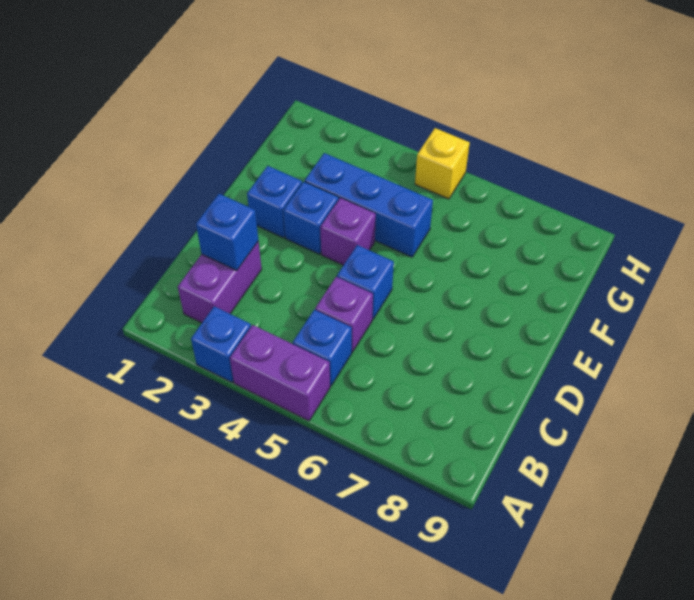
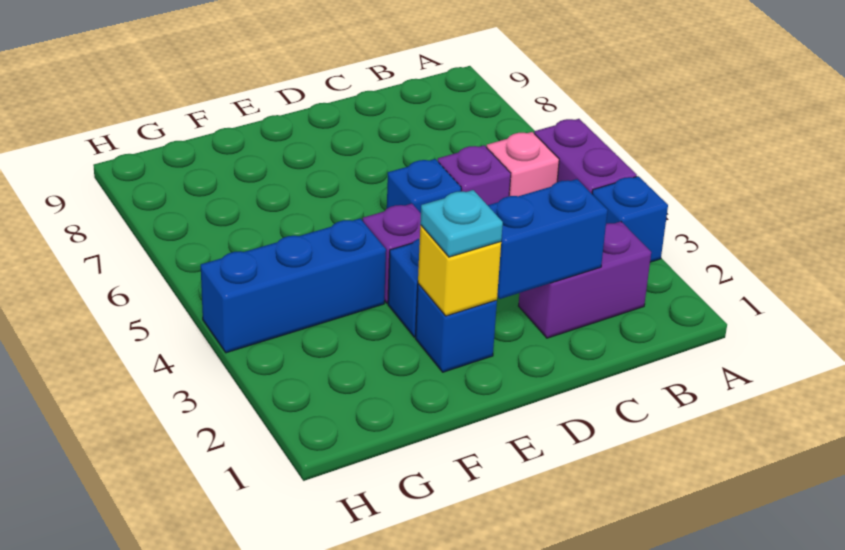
blue 1x1 brick [293,310,352,386] -> pink 1x1 brick [487,132,559,196]
blue 1x1 brick [196,194,258,271] -> blue 1x2 brick [488,179,608,299]
none -> cyan 1x1 plate [420,190,503,257]
blue 1x3 brick [305,153,433,257] -> blue 1x3 brick turned to [201,219,386,353]
yellow 1x1 brick [415,128,470,199] -> yellow 1x1 brick moved to [418,225,501,316]

